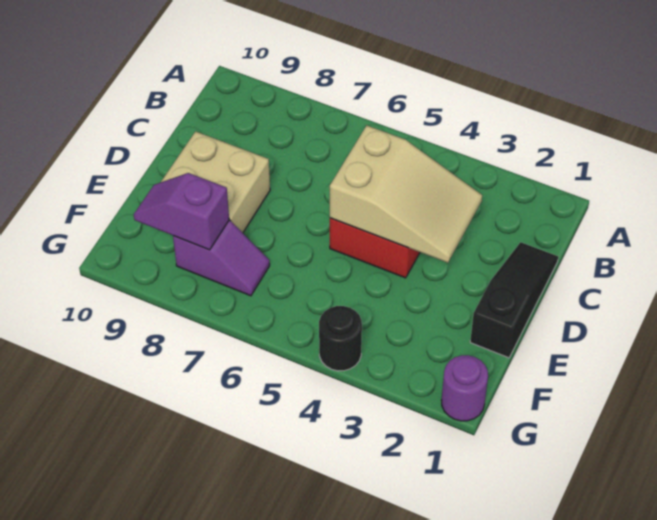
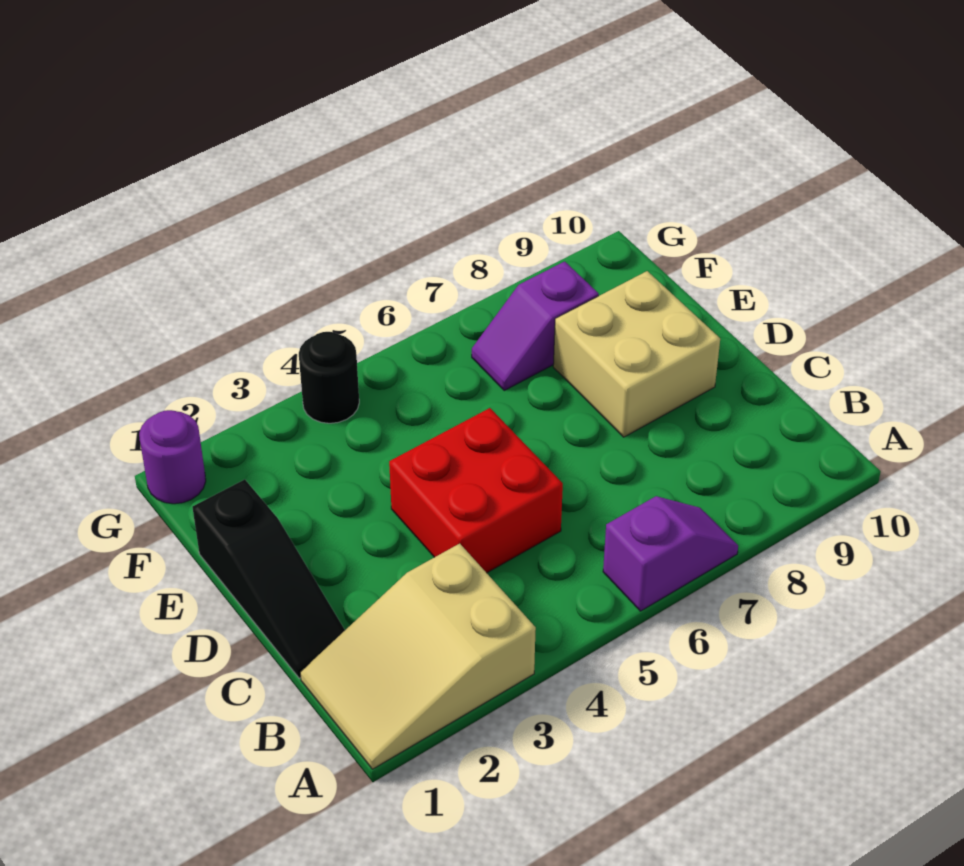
tan 2x3 slope [330,126,482,263] -> tan 2x3 slope moved to [300,544,536,769]
purple 1x2 slope [134,173,229,250] -> purple 1x2 slope moved to [603,496,738,611]

